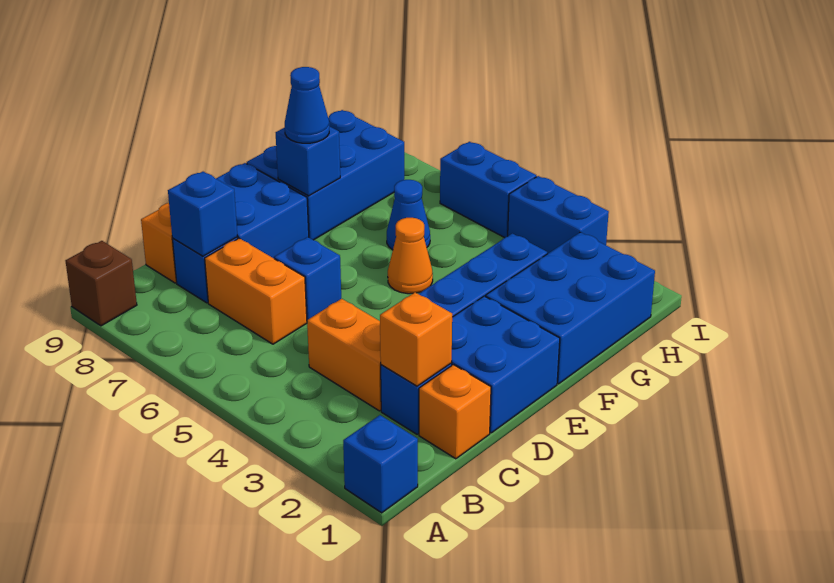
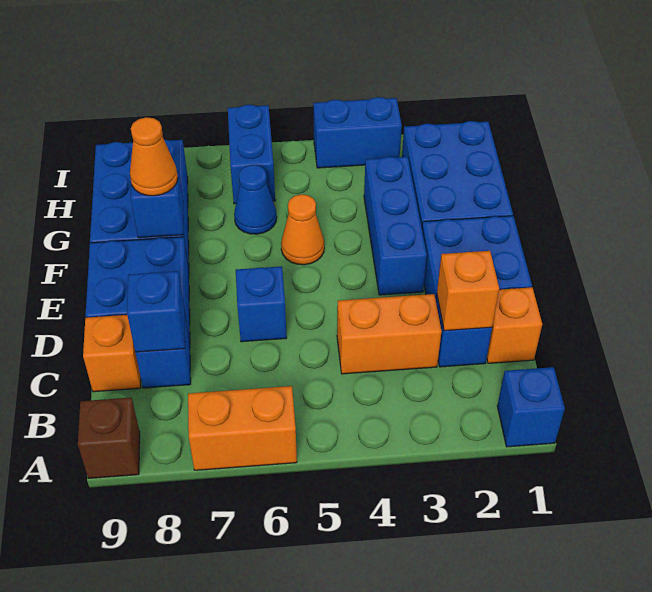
orange 1x2 brick [205,238,307,344] -> orange 1x2 brick moved to [188,386,297,470]
blue 1x1 cone [285,67,329,143] -> orange 1x1 cone [130,117,178,196]
blue 1x2 brick [440,142,536,238] -> blue 1x2 brick turned to [228,105,275,204]

